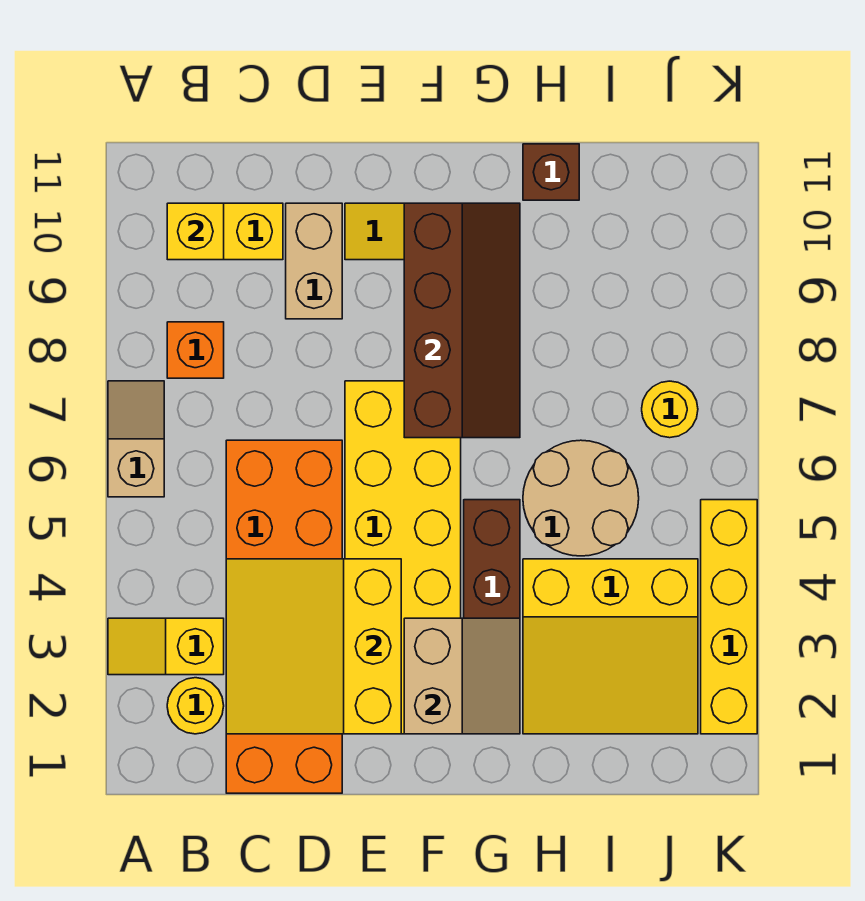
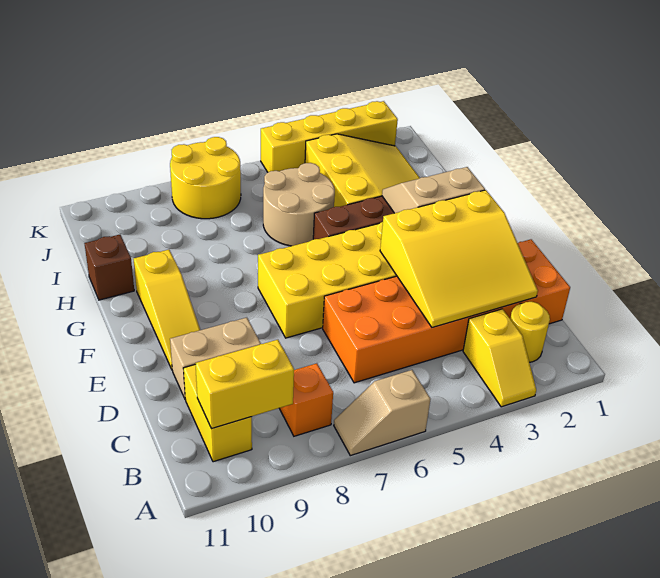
yellow 1x1 brick [167,203,224,260] -> yellow 1x2 brick [195,340,294,429]
brown 2x4 slope [404,203,520,438] -> none
yellow 1x1 round brick [642,381,698,438] -> yellow 2x2 round brick [170,137,241,219]

